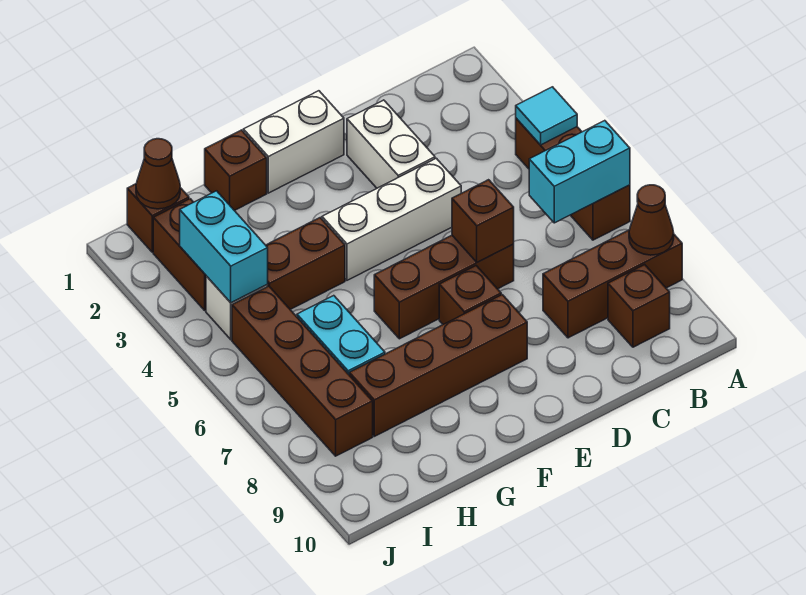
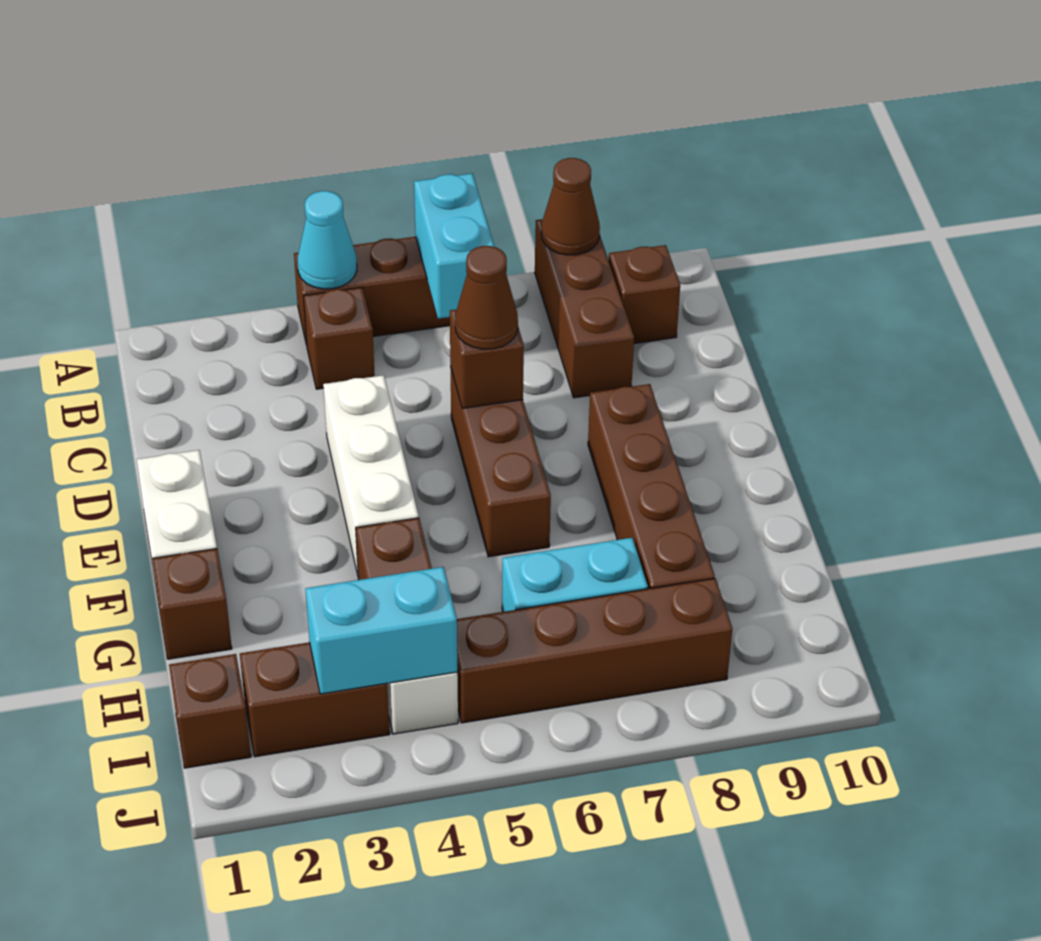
cyan 1x1 tile [516,87,577,145] -> cyan 1x1 cone [298,191,357,289]
white 1x2 brick [347,100,435,188] -> none
brown 1x1 brick [439,266,501,324] -> brown 1x1 brick moved to [303,287,375,389]
brown 1x1 cone [136,139,180,209] -> brown 1x1 cone moved to [455,246,518,349]

